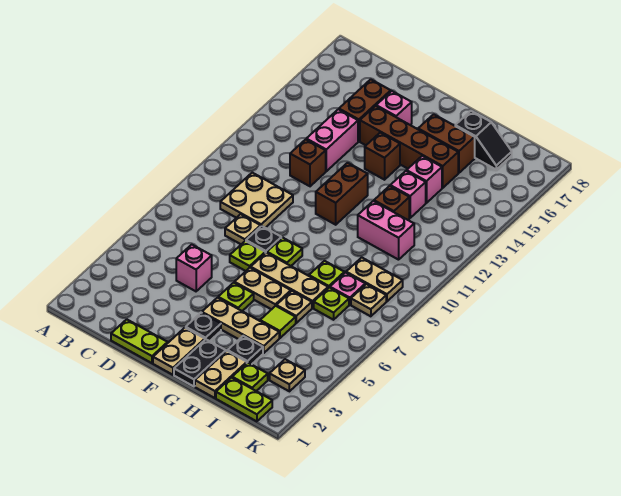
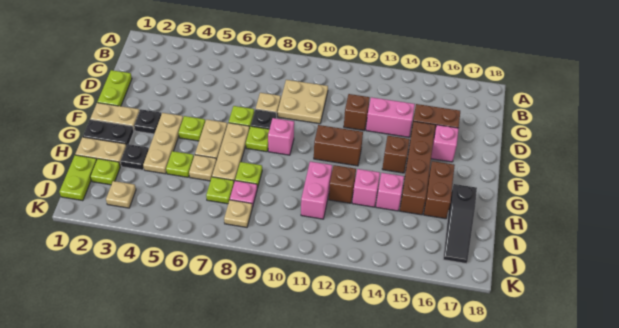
pink 1x1 brick [176,245,212,291] -> pink 1x1 brick moved to [268,118,294,155]
lime 1x1 tile [260,306,296,338] -> lime 1x1 plate [166,151,194,177]
black 1x2 slope [455,111,512,169] -> black 1x3 slope [443,184,477,264]
tan 1x2 plate [346,257,403,301] -> none

